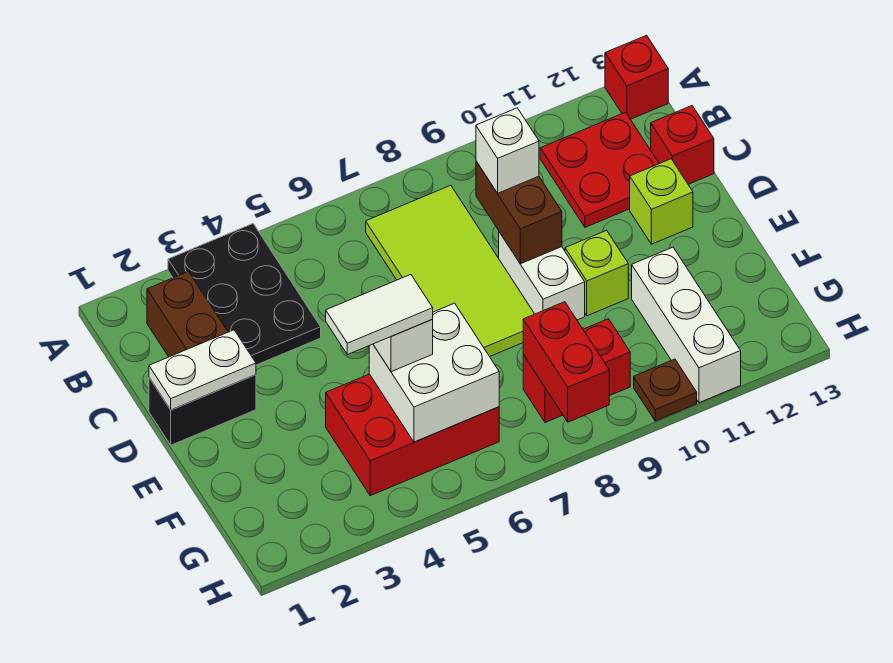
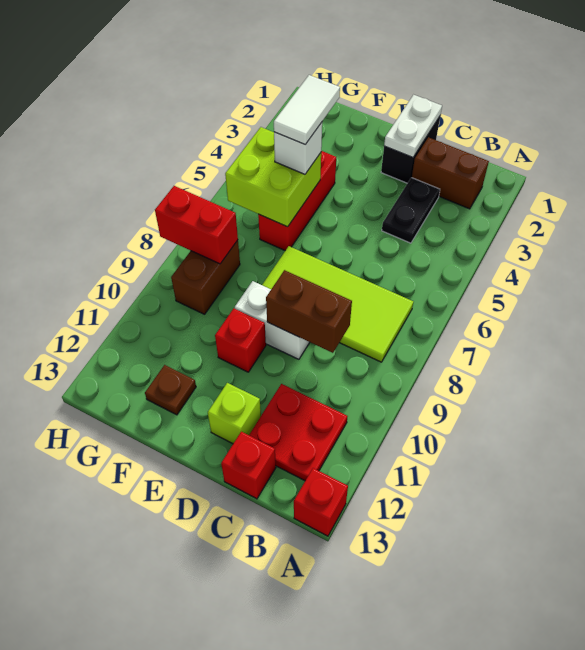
black 2x3 plate [168,224,321,365] -> black 1x2 plate [382,178,440,243]
white 1x1 brick [476,108,539,193] -> none
lime 1x1 brick [565,230,628,316] -> red 1x1 brick [215,308,266,372]
red 2x3 brick [326,374,499,496] -> red 1x3 brick [258,151,336,251]
white 2x2 brick [369,303,499,442] -> lime 2x2 brick [225,127,321,227]
white 1x3 brick [632,247,741,403] -> none
red 1x2 brick [523,319,630,422] -> brown 1x2 brick [171,240,240,314]
brown 1x1 plate [634,359,697,421] -> brown 1x1 plate moved to [145,365,196,415]

